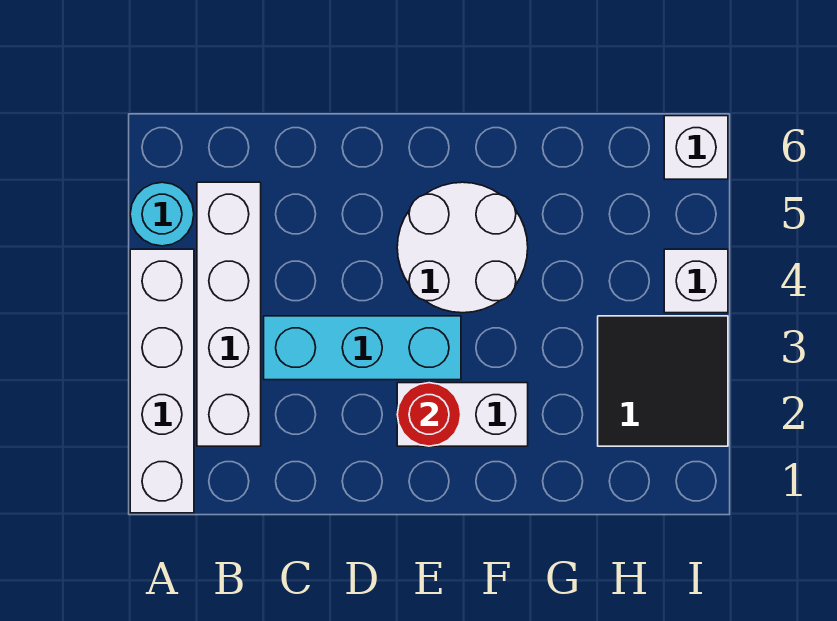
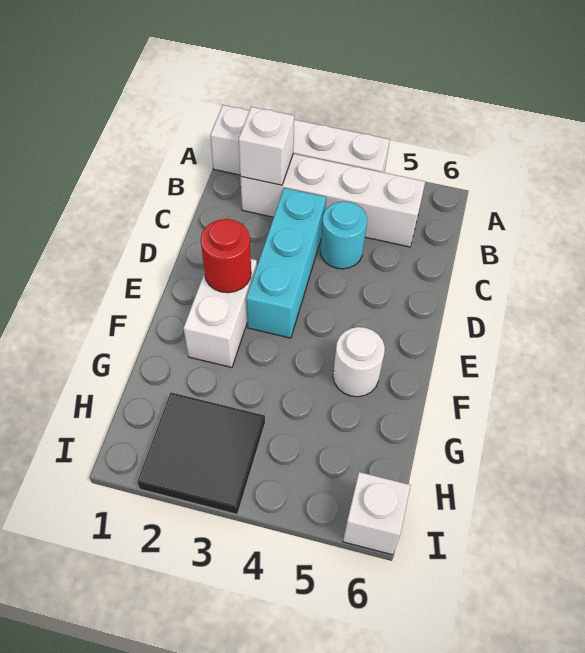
cyan 1x1 round brick [130,182,194,246] -> cyan 1x1 round brick moved to [320,201,367,269]
white 2x2 round brick [397,182,528,313] -> white 1x1 round brick [333,327,385,397]
white 1x1 brick [664,249,728,313] -> white 1x1 brick moved to [238,107,294,185]

